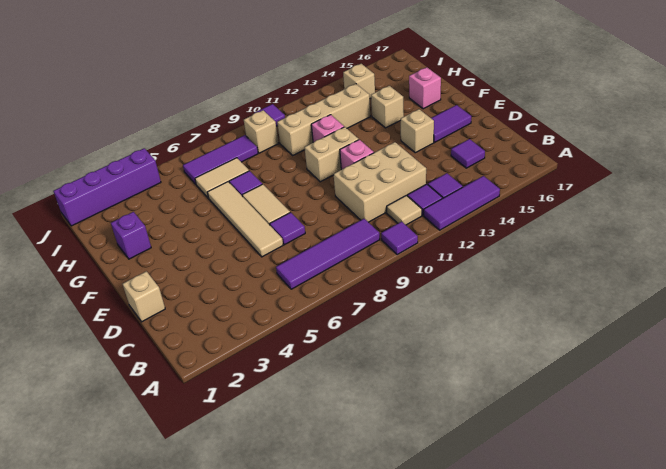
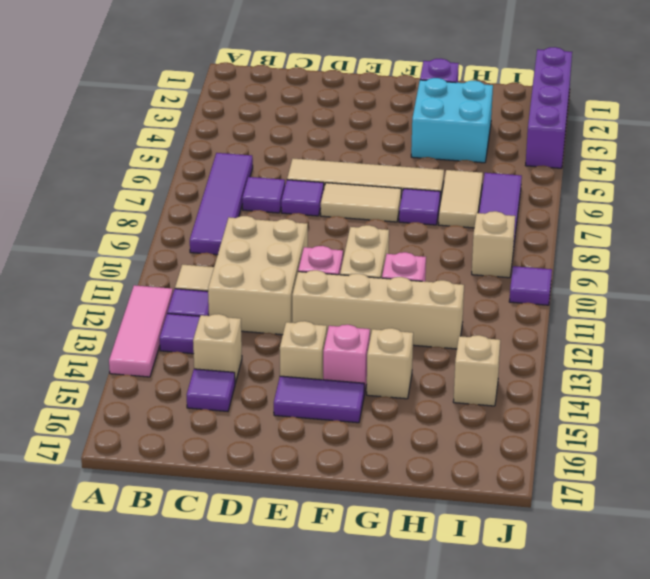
purple 1x1 tile [381,222,418,255] -> purple 1x1 tile moved to [242,177,285,213]
purple 1x3 tile [424,176,500,230] -> pink 1x3 tile [109,285,173,377]
tan 1x1 brick [123,271,165,322] -> tan 1x1 brick moved to [193,314,242,383]
purple 1x2 tile [431,105,471,142] -> purple 1x2 tile turned to [274,376,364,423]
none -> cyan 2x2 brick [411,78,493,163]
pink 1x1 brick [409,67,441,109] -> pink 1x1 brick moved to [323,325,370,395]
tan 1x4 brick [277,84,370,155] -> tan 1x4 brick turned to [292,270,464,349]

